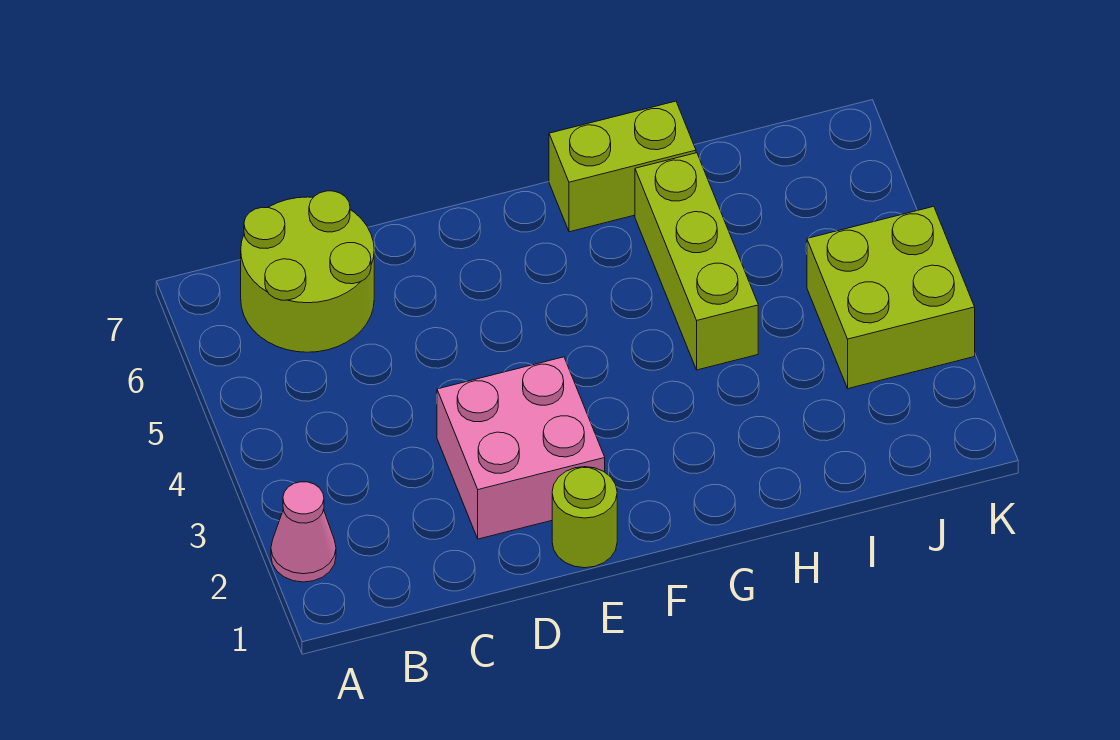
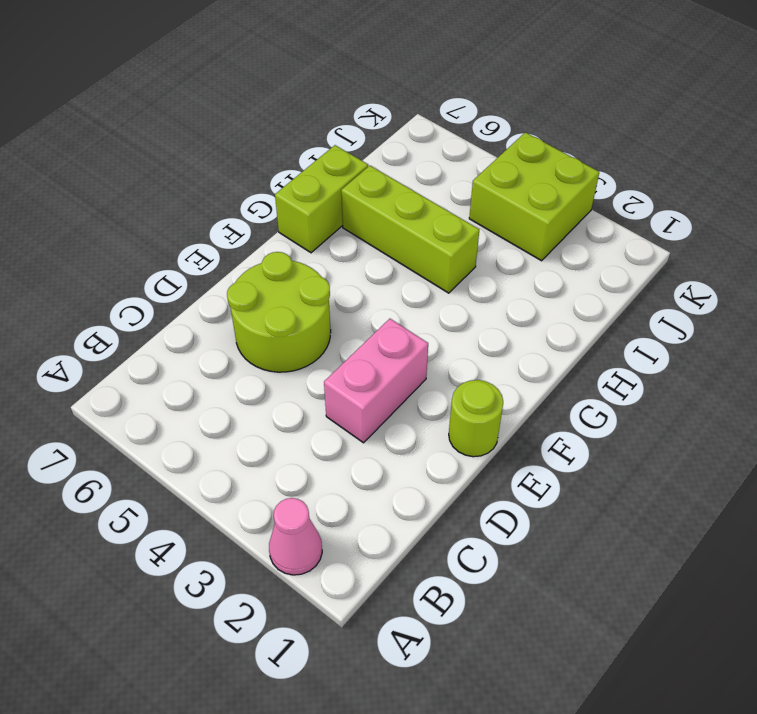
lime 2x2 round brick [241,191,374,352] -> lime 2x2 round brick moved to [227,252,331,372]
pink 2x2 brick [437,357,605,539] -> pink 1x2 brick [324,319,428,443]

